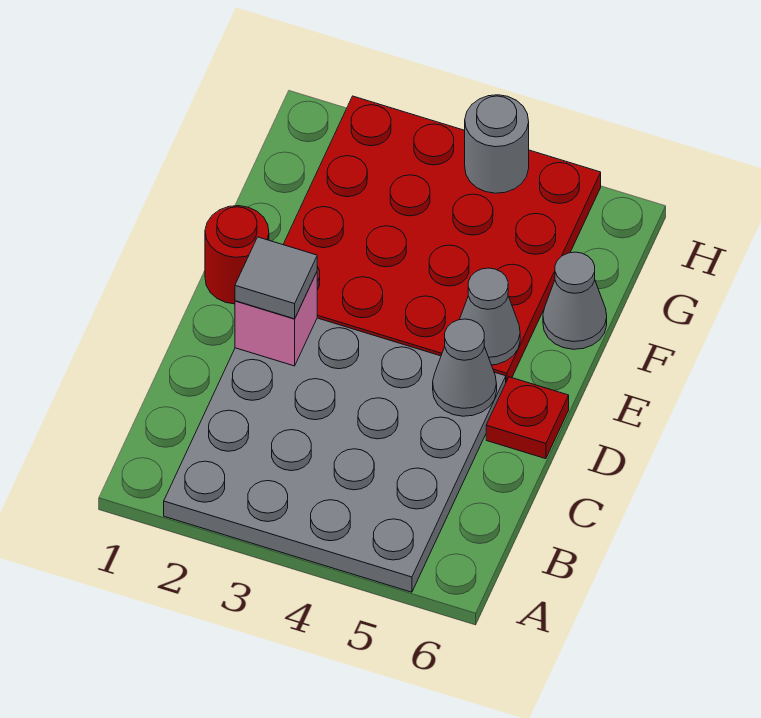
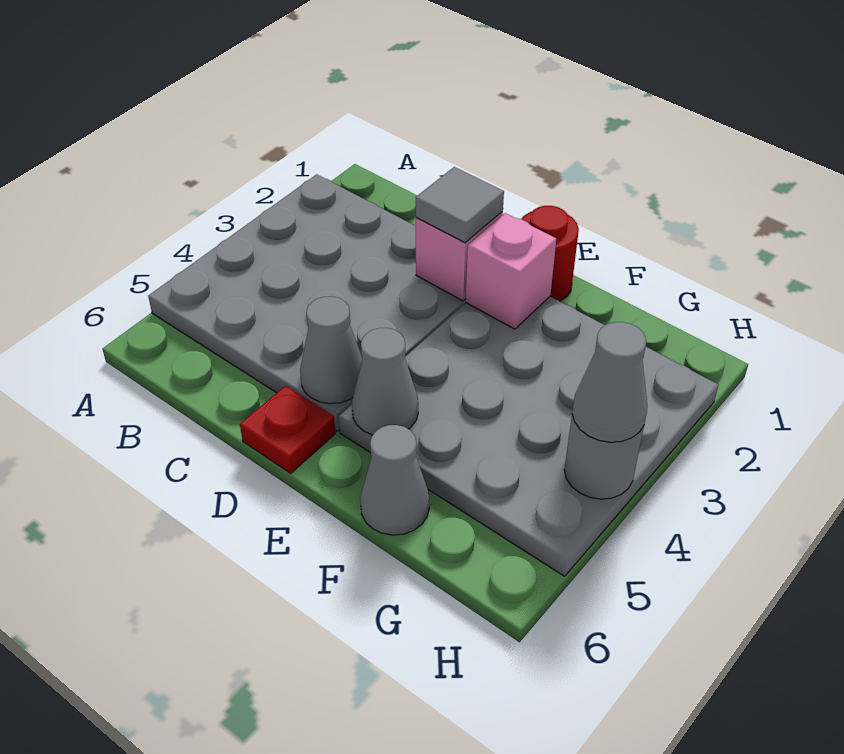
red 4x4 plate [283,96,601,382] -> grey 4x4 plate [339,297,718,576]
none -> pink 1x1 brick [466,213,556,329]
none -> grey 1x1 cone [572,322,647,442]

